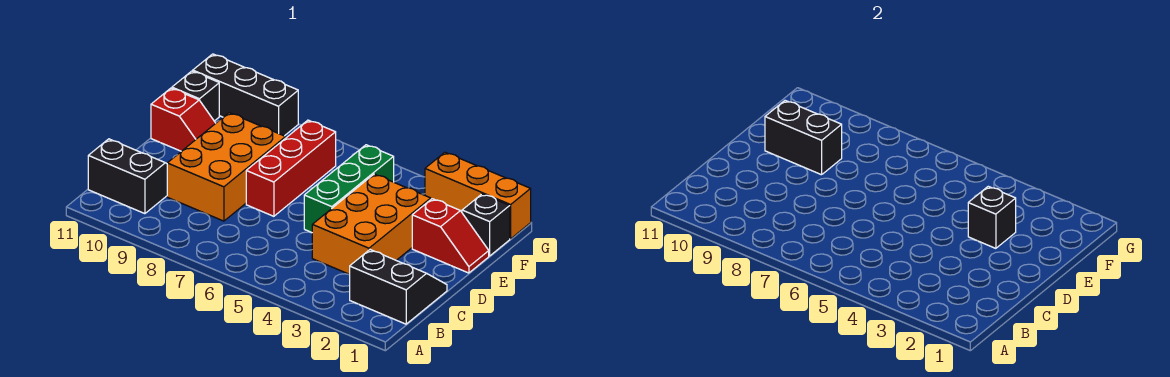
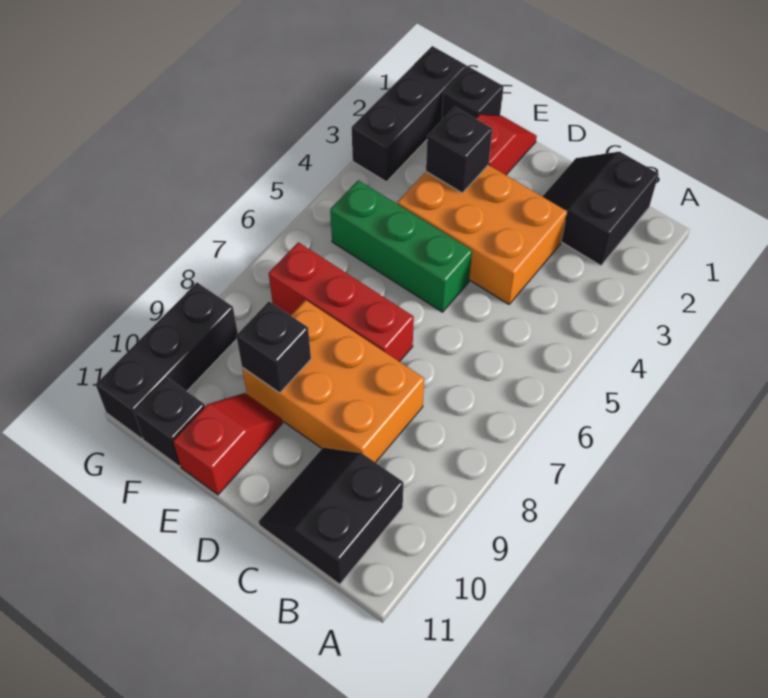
black 1x2 brick [765,101,842,175] -> black 1x1 brick [236,302,311,393]
orange 1x3 brick [425,152,531,239] -> black 1x3 brick [352,46,467,182]

